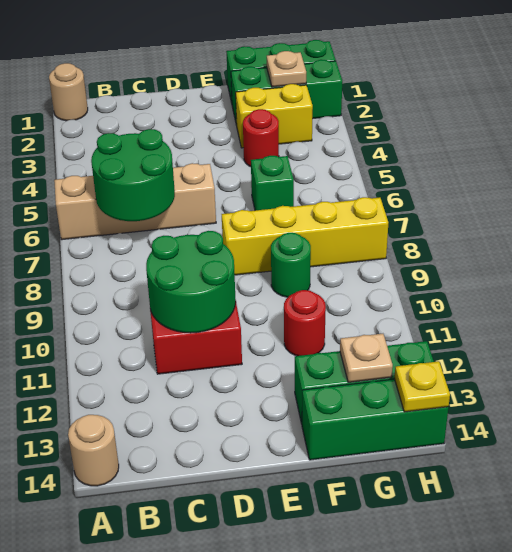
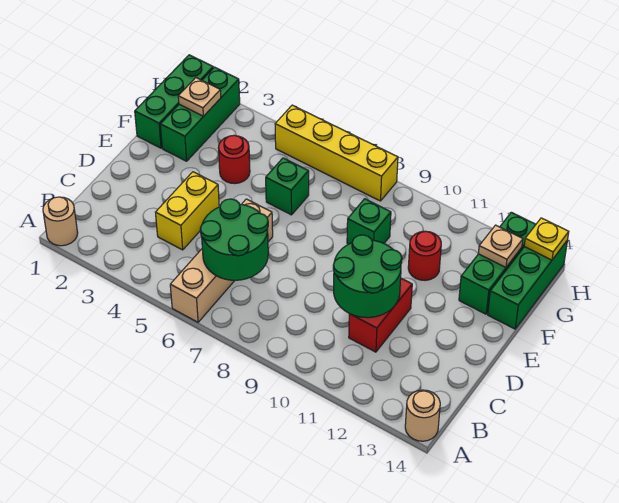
yellow 1x4 brick [222,197,388,275] -> yellow 1x4 brick turned to [275,105,398,201]
yellow 1x2 brick [236,84,313,148] -> yellow 1x2 brick moved to [155,172,219,250]
green 1x1 round brick [271,233,311,297] -> green 1x1 brick [347,199,391,244]

